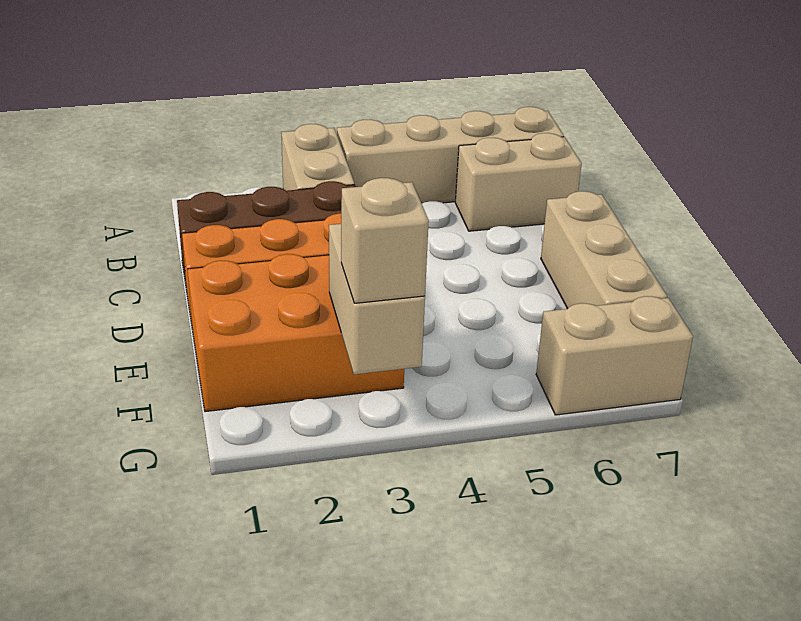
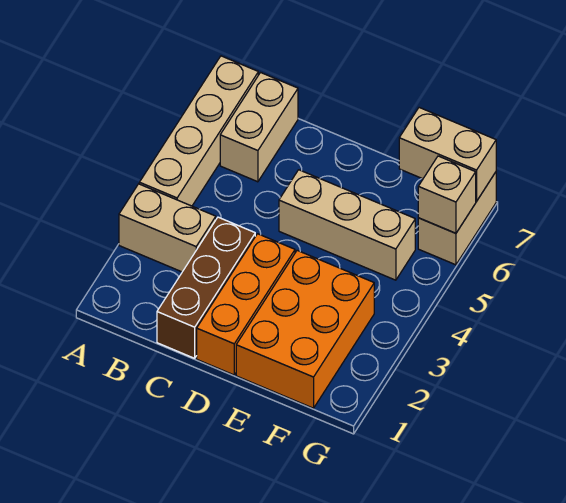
tan 1x3 brick [541,191,667,309] -> tan 1x3 brick moved to [279,170,415,280]
tan 1x2 brick [329,224,425,374] -> tan 1x2 brick moved to [399,108,496,201]
tan 1x1 brick [341,178,429,303] -> tan 1x1 brick moved to [418,156,476,233]

